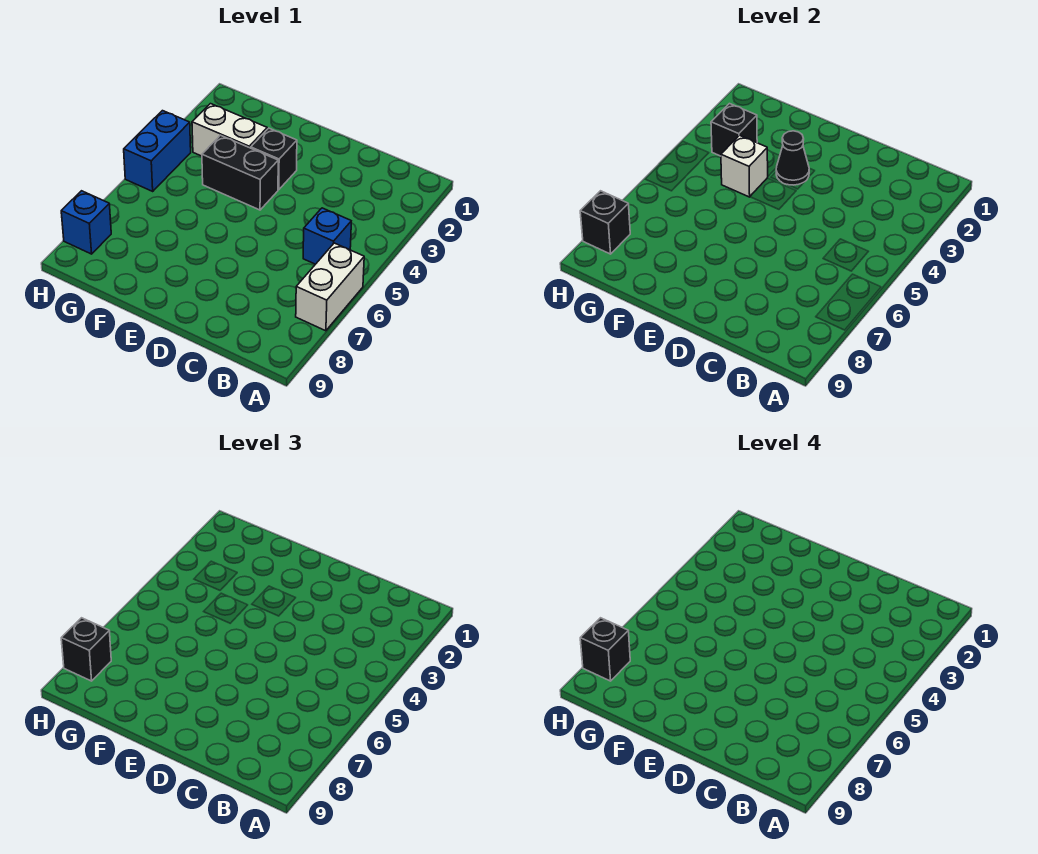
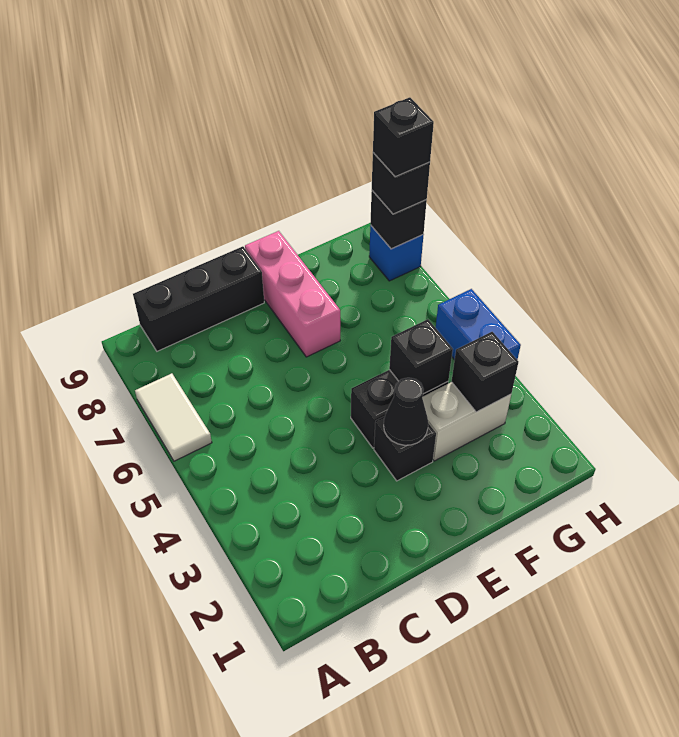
white 1x2 brick [296,243,364,331] -> white 1x2 tile [135,373,212,461]
blue 1x1 brick [303,208,351,264] -> none
none -> black 1x3 brick [133,246,264,351]
none -> pink 1x3 brick [245,231,340,357]
white 1x1 brick [721,135,768,197] -> black 1x1 brick [389,319,453,394]

